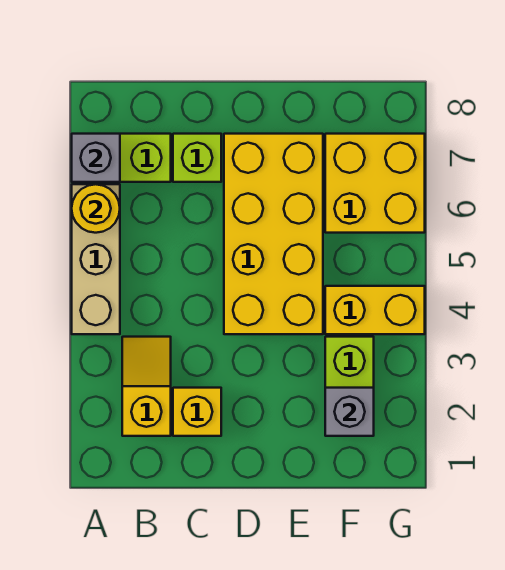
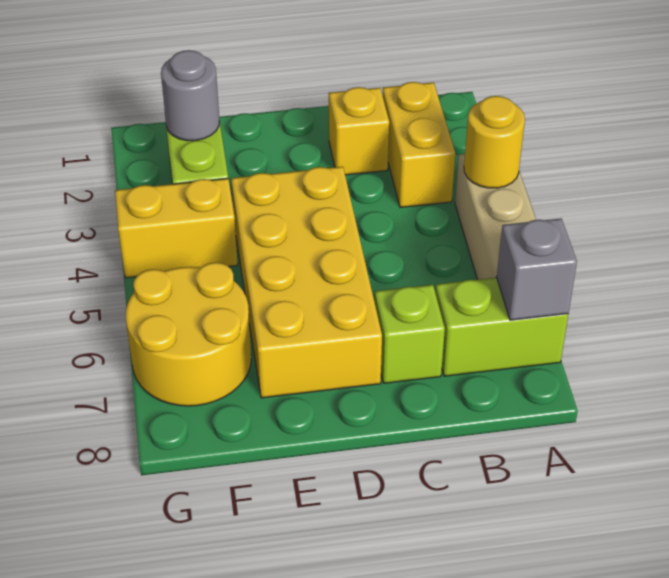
yellow 1x1 round brick [72,184,120,233] -> yellow 1x1 round brick moved to [464,96,525,188]
yellow 1x2 slope [122,337,171,436] -> yellow 1x2 brick [383,82,455,208]
grey 1x1 brick [325,388,374,436] -> grey 1x1 round brick [161,50,220,141]
yellow 2x2 brick [325,134,425,233] -> yellow 2x2 round brick [126,263,251,406]

